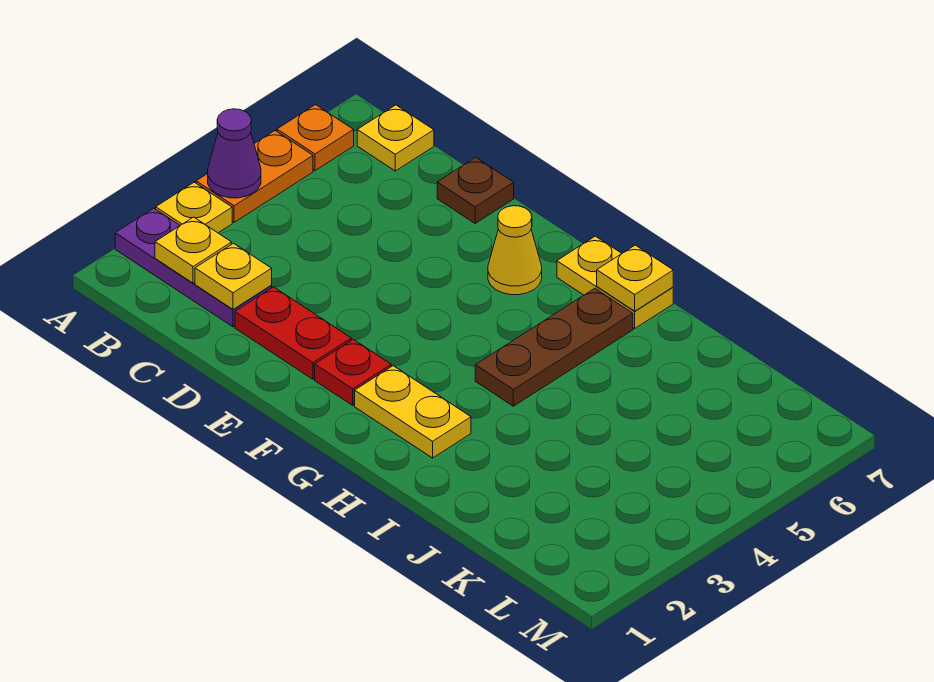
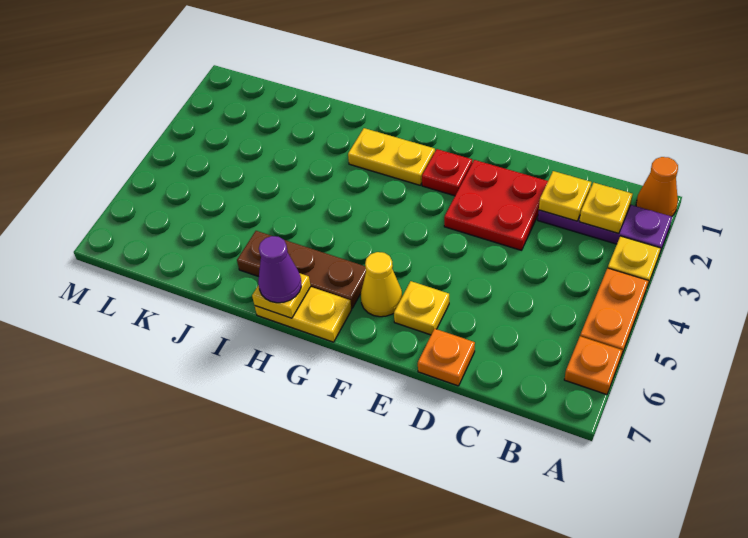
none -> orange 1x1 cone [636,157,678,216]
purple 1x1 cone [208,109,261,198] -> purple 1x1 cone moved to [258,236,301,303]
yellow 1x1 plate [357,105,434,171] -> yellow 1x1 plate moved to [394,281,449,335]
red 1x2 plate [235,287,351,379] -> red 2x2 plate [444,160,548,250]
brown 1x1 plate [437,157,514,223] -> orange 1x1 plate [418,329,475,386]
brown 1x3 plate [475,288,633,406] -> brown 1x3 plate turned to [237,231,366,308]

